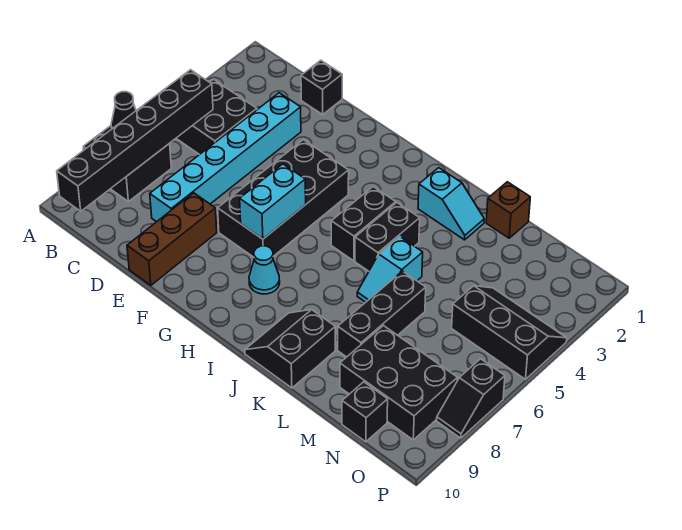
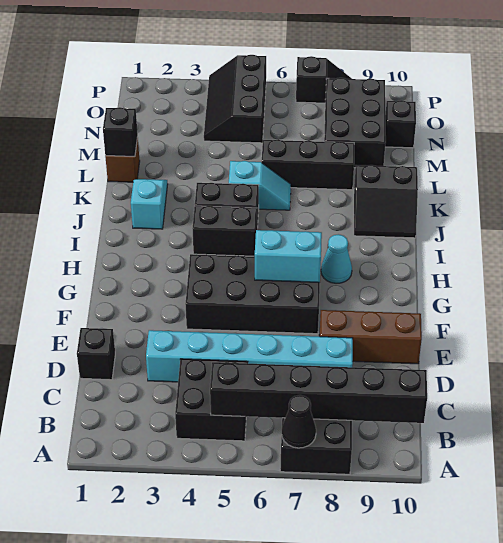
none -> black 1x1 brick [103,107,138,157]

